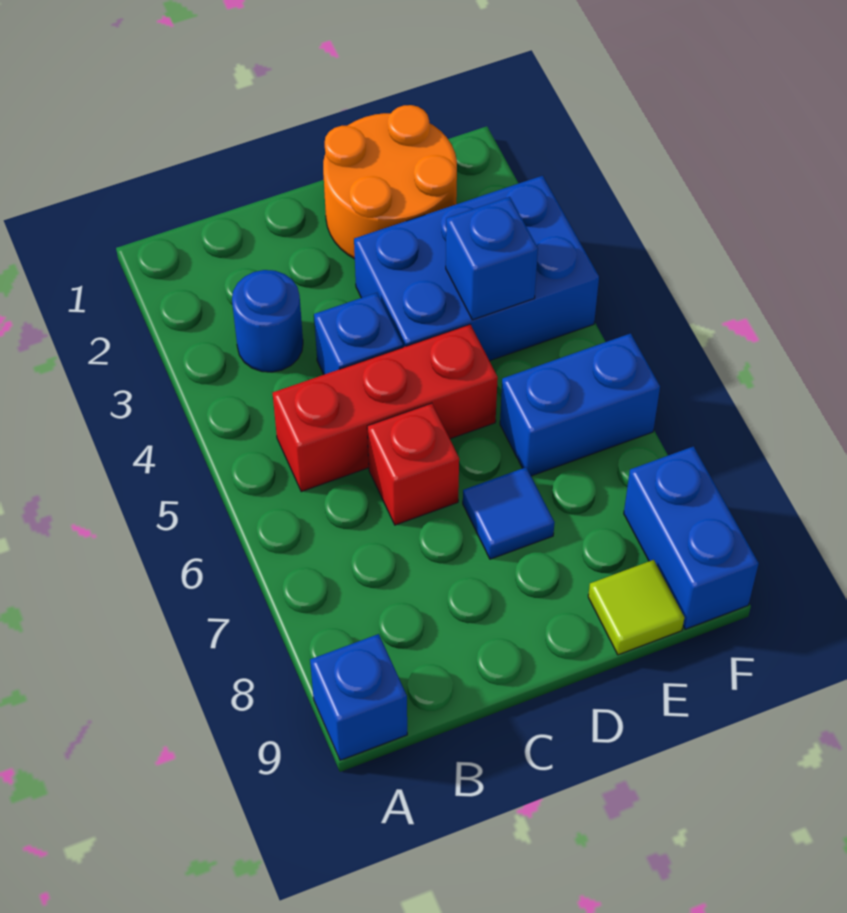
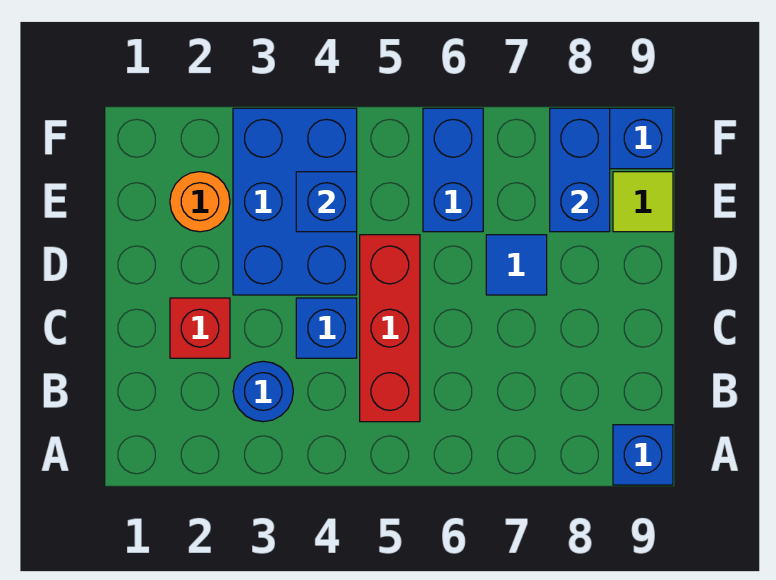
red 1x1 brick [367,403,459,525] -> red 1x1 brick moved to [170,298,230,358]
orange 2x2 round brick [323,105,457,259] -> orange 1x1 round brick [170,172,230,232]
none -> blue 1x2 brick [550,108,610,232]

